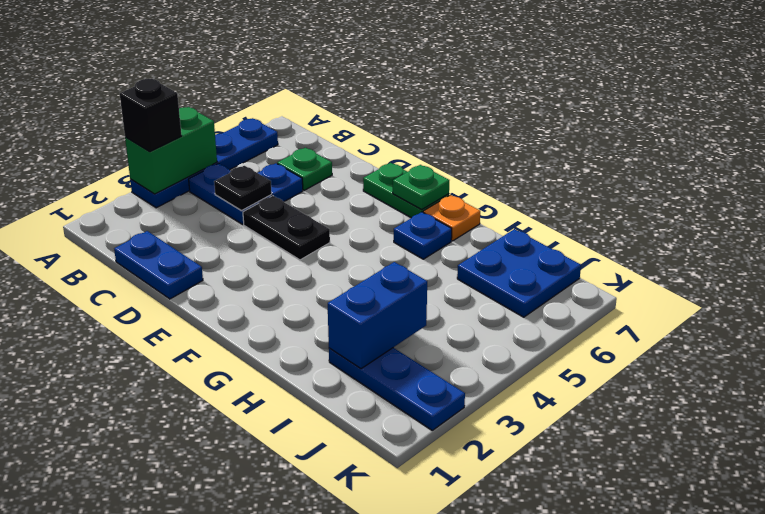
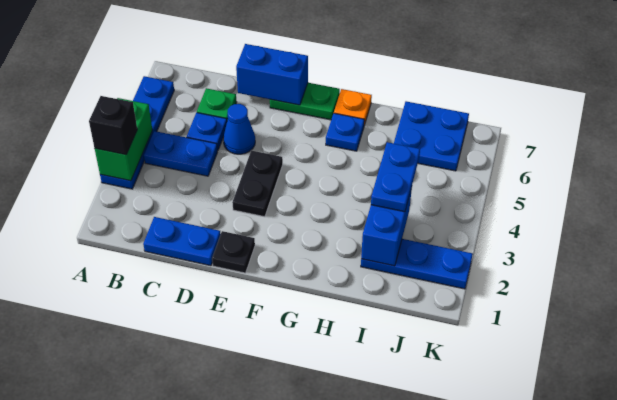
black 1x1 plate [214,166,272,211] -> black 1x1 plate moved to [212,231,255,273]
black 1x2 plate [243,196,330,260] -> black 1x2 plate turned to [232,151,283,217]
none -> blue 1x1 cone [223,104,255,154]
none -> blue 1x2 brick [236,44,308,105]
green 1x1 plate [393,165,449,209] -> none
none -> blue 1x2 plate [371,142,420,212]

